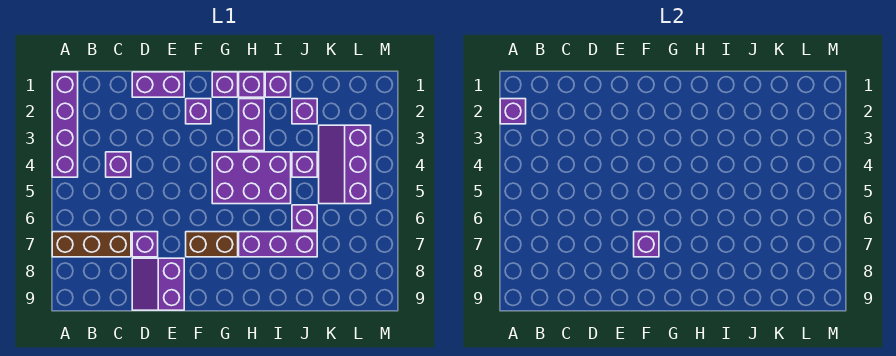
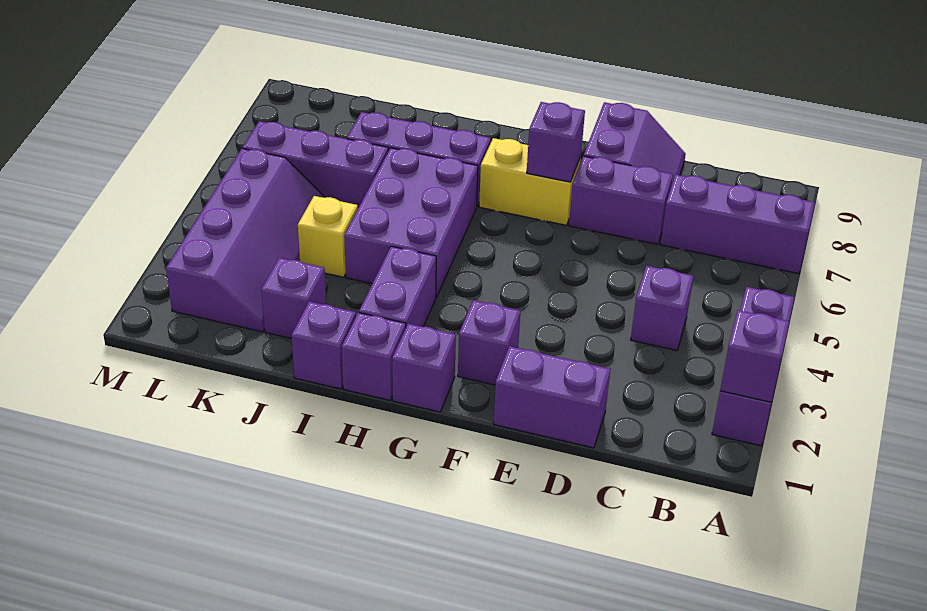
purple 1x4 brick [52,72,78,177] -> purple 1x3 brick [712,287,794,446]
brown 1x3 brick [52,232,131,257] -> purple 1x3 brick [661,175,815,274]
purple 1x1 brick [132,232,158,257] -> purple 1x2 brick [569,156,673,244]
brown 1x2 brick [186,232,238,257] -> yellow 1x2 brick [479,138,581,225]
purple 2x3 brick [212,152,291,204] -> purple 2x3 brick turned to [344,148,478,297]
purple 1x1 brick [292,152,317,177] -> yellow 1x1 brick [298,196,358,277]
purple 1x1 brick [292,205,317,230] -> purple 1x3 brick [243,121,388,208]
purple 2x3 slope [319,125,371,204] -> purple 2x4 slope [166,148,325,332]

